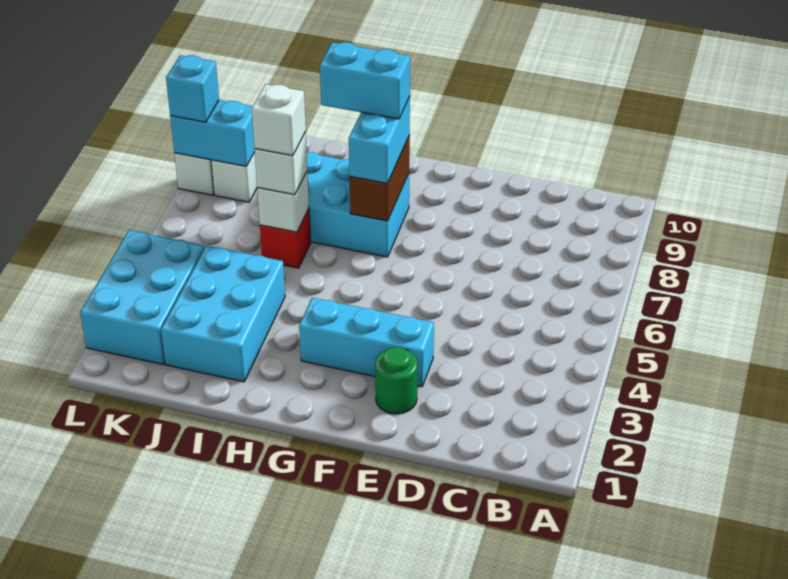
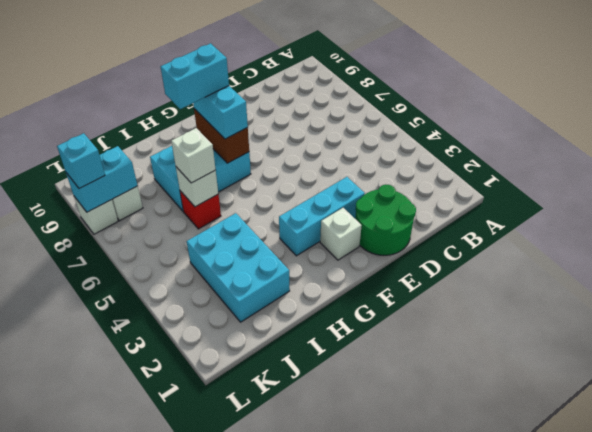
green 1x1 round brick [375,347,418,414] -> green 2x2 round brick [355,185,416,255]
white 1x1 brick [252,84,306,156] -> white 1x1 brick moved to [320,208,362,260]
cyan 2x3 brick [80,230,205,365] -> none

